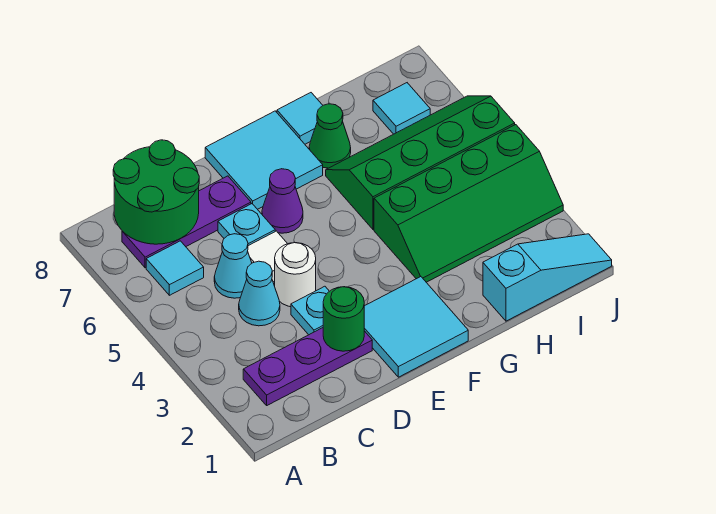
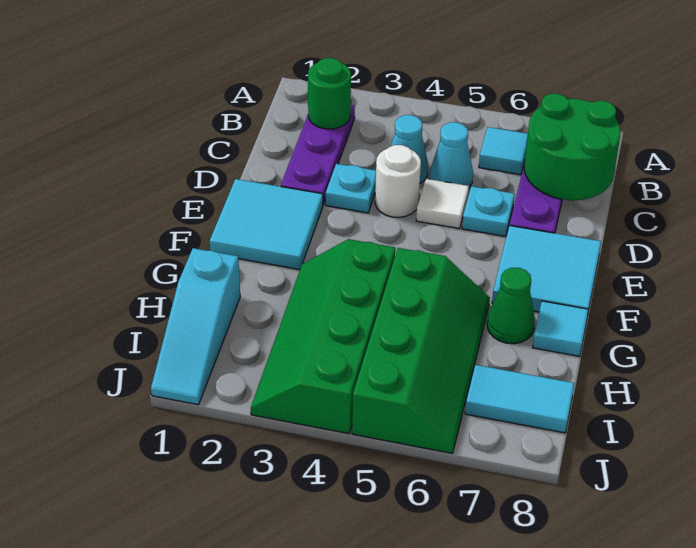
green 1x1 round brick [323,287,364,351] -> green 1x1 round brick moved to [308,58,351,129]
purple 1x1 cone [262,169,303,233] -> none
cyan 1x1 tile [373,83,430,134] -> cyan 1x2 tile [465,365,574,433]

